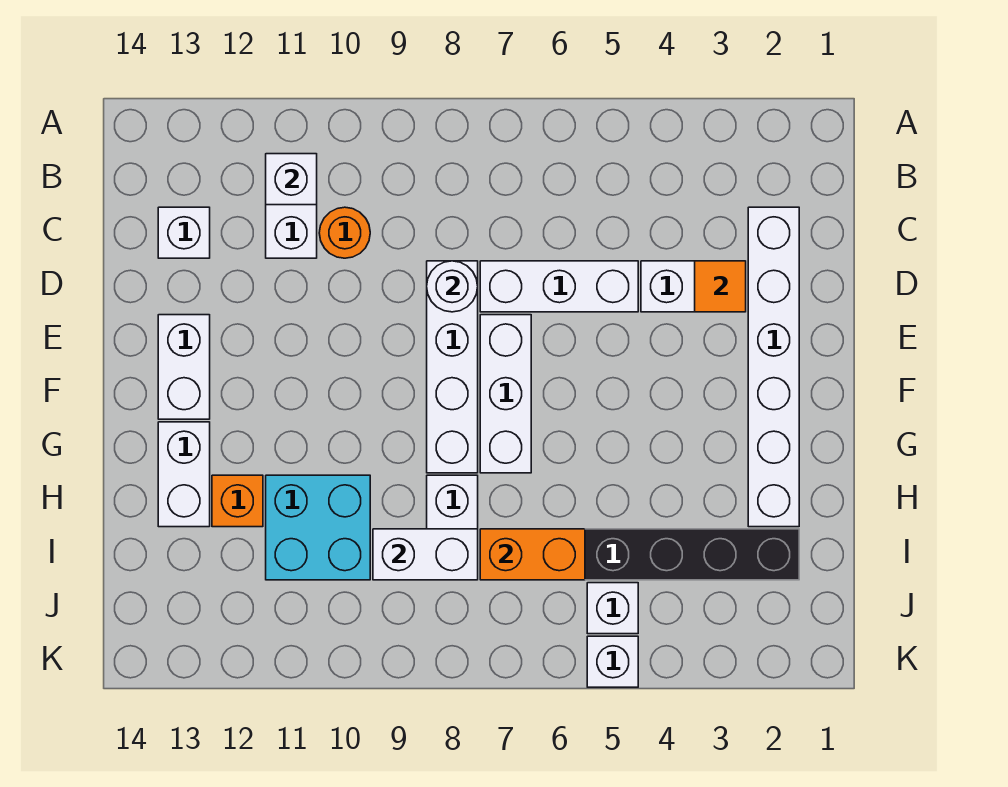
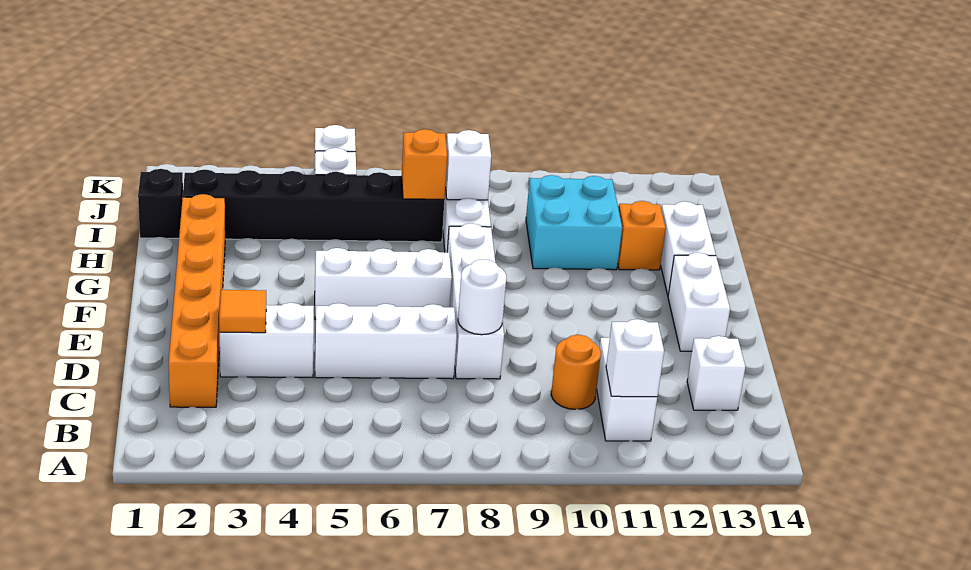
white 1x6 brick [748,207,799,527] -> orange 1x6 brick [169,194,225,407]
white 1x3 brick [480,315,531,473] -> white 1x3 brick turned to [315,248,452,320]
none -> black 1x1 brick [138,169,183,238]
orange 1x2 brick [480,529,585,580] -> orange 1x1 brick [402,129,447,199]
white 1x2 brick [373,529,478,580] -> white 1x1 brick [445,130,491,200]

